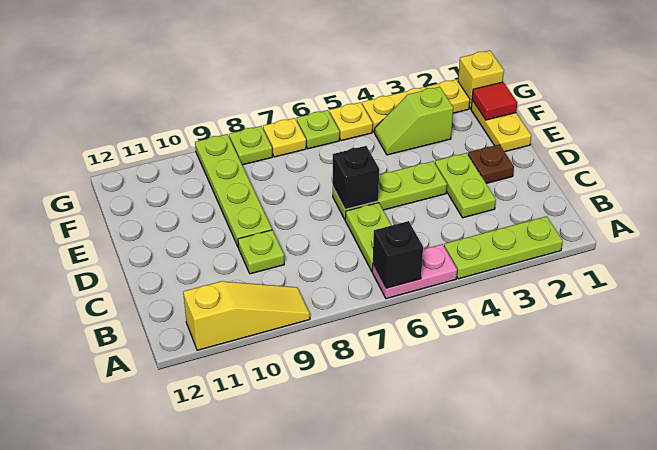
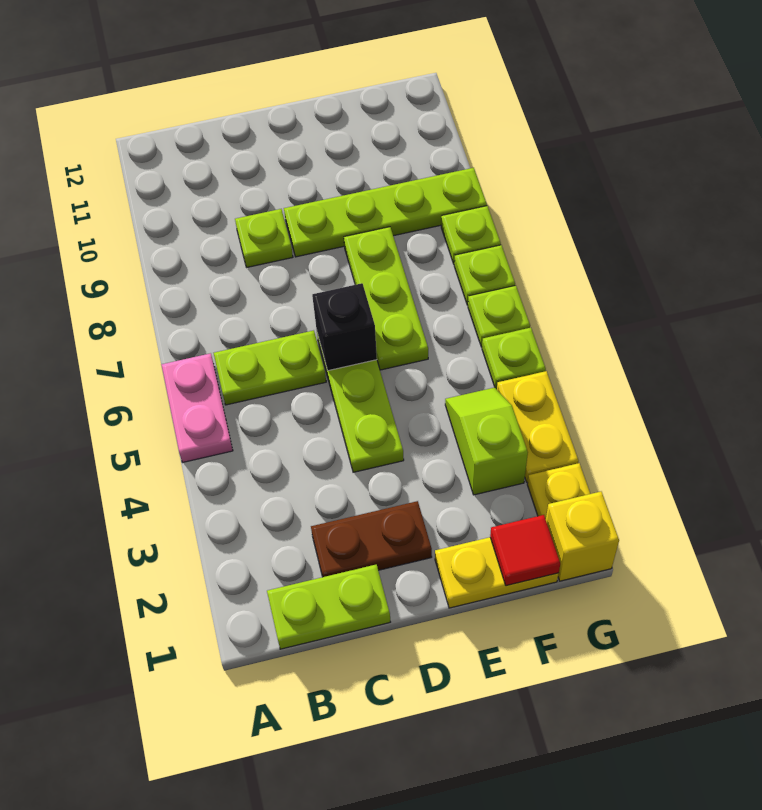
lime 1x3 plate [444,216,563,279] -> lime 1x3 plate moved to [344,227,428,370]
black 1x1 brick [373,221,423,288] -> none
yellow 1x3 slope [183,281,310,350] -> none
lime 1x2 plate [435,153,496,218] -> lime 1x2 plate moved to [267,565,390,649]
brown 1x1 plate [468,145,514,183] -> brown 1x2 plate [311,501,432,577]
yellow 1x1 plate [330,102,373,141] -> lime 1x1 plate [482,328,546,389]
yellow 1x1 plate [263,118,306,157] -> lime 1x1 plate [454,245,515,305]

